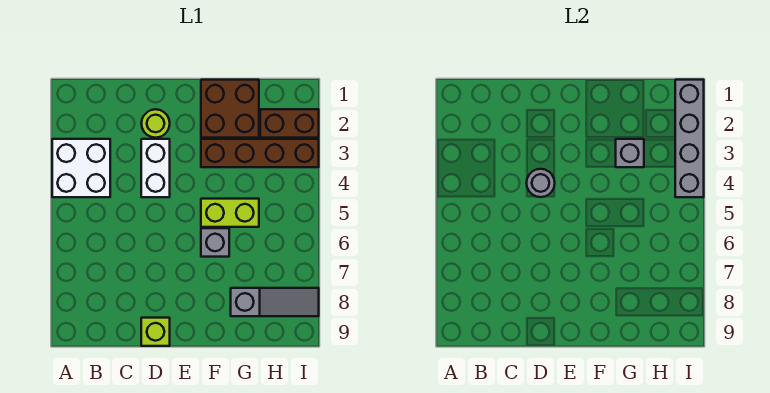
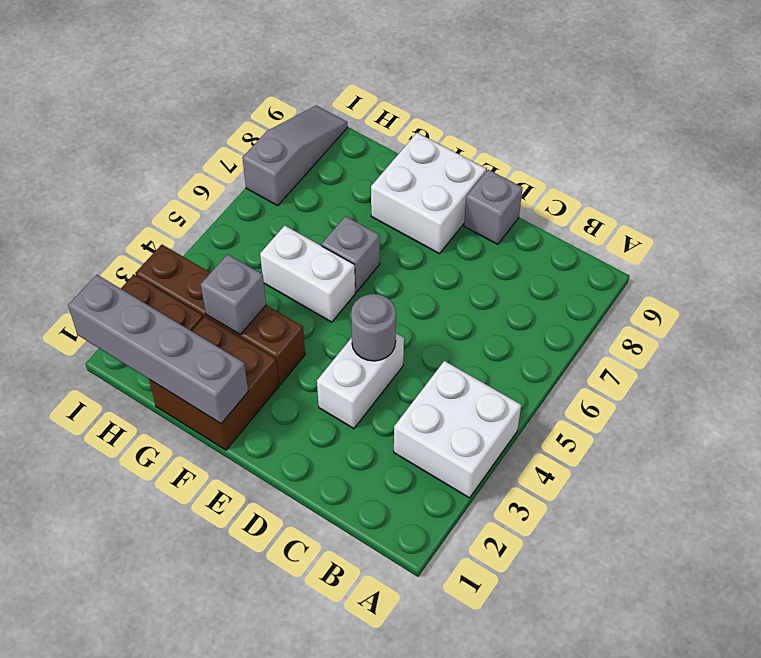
lime 1x1 round brick [141,109,170,138] -> none
lime 1x1 brick [141,318,170,346] -> grey 1x1 brick [464,170,523,244]
none -> white 2x2 brick [371,133,486,254]
lime 1x2 brick [201,199,259,227] -> white 1x2 brick [260,226,355,322]
grey 1x3 slope [231,288,319,316] -> grey 1x3 slope turned to [242,106,348,206]
grey 1x4 brick [675,80,704,197] -> grey 1x4 brick turned to [68,275,248,423]

